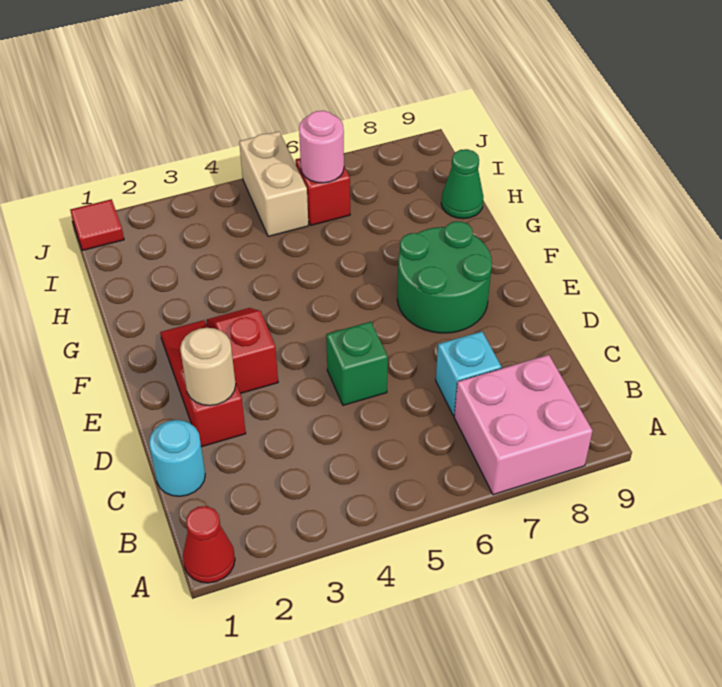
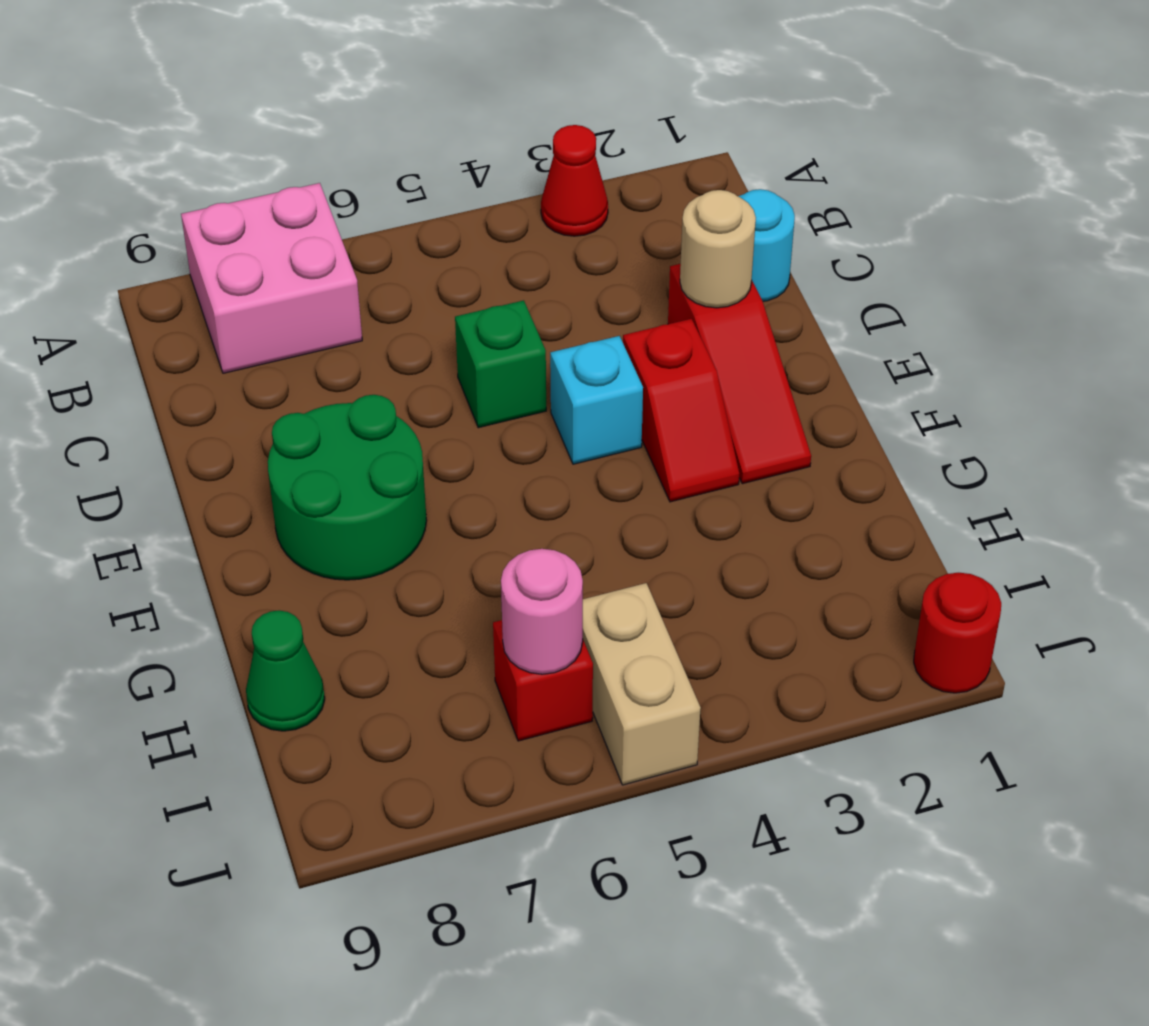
red 1x1 cone [183,506,235,583] -> red 1x1 cone moved to [541,125,608,236]
cyan 1x1 brick [436,332,501,416] -> cyan 1x1 brick moved to [550,336,643,464]
red 1x1 tile [70,199,124,251] -> red 1x1 round brick [914,573,1001,693]

